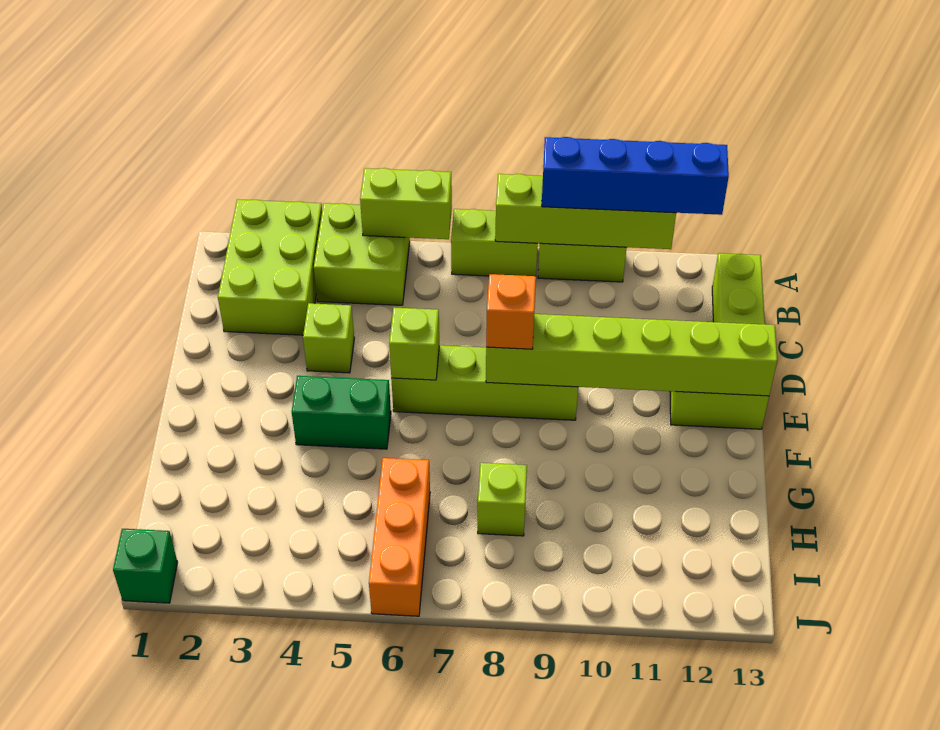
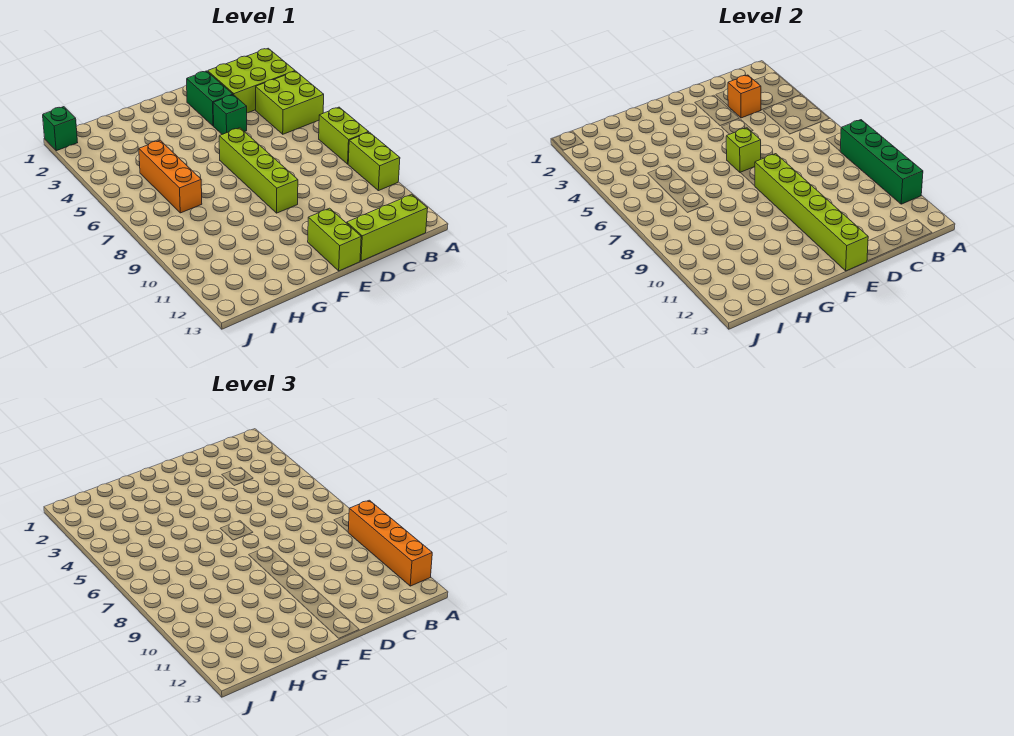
lime 1x2 brick [360,168,452,239] -> none
lime 1x4 brick [495,174,676,249] -> green 1x4 brick [840,120,923,204]
blue 1x4 brick [542,137,729,215] -> orange 1x4 brick [348,500,432,586]
lime 1x1 brick [303,303,354,373] -> green 1x1 brick [213,95,247,134]
orange 1x1 brick [486,274,536,349] -> orange 1x1 brick moved to [728,75,761,118]
green 1x2 brick [292,376,391,449] -> green 1x2 brick moved to [187,71,233,126]
orange 1x3 brick [369,458,430,616] -> orange 1x3 brick turned to [139,140,202,213]
lime 1x1 brick [478,463,527,536] -> none

